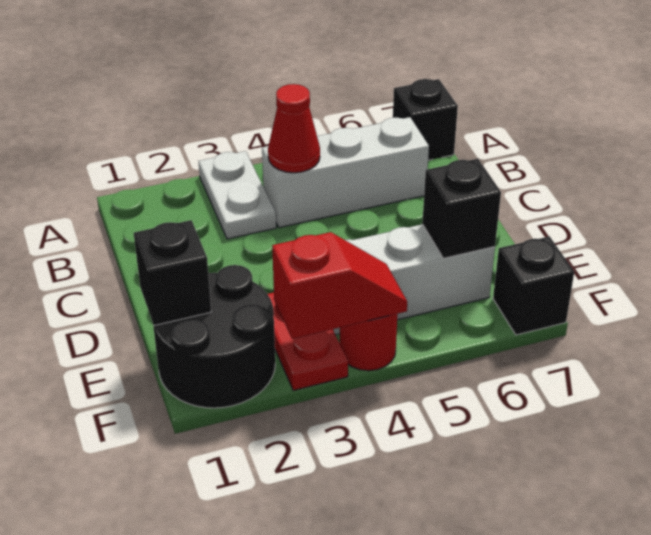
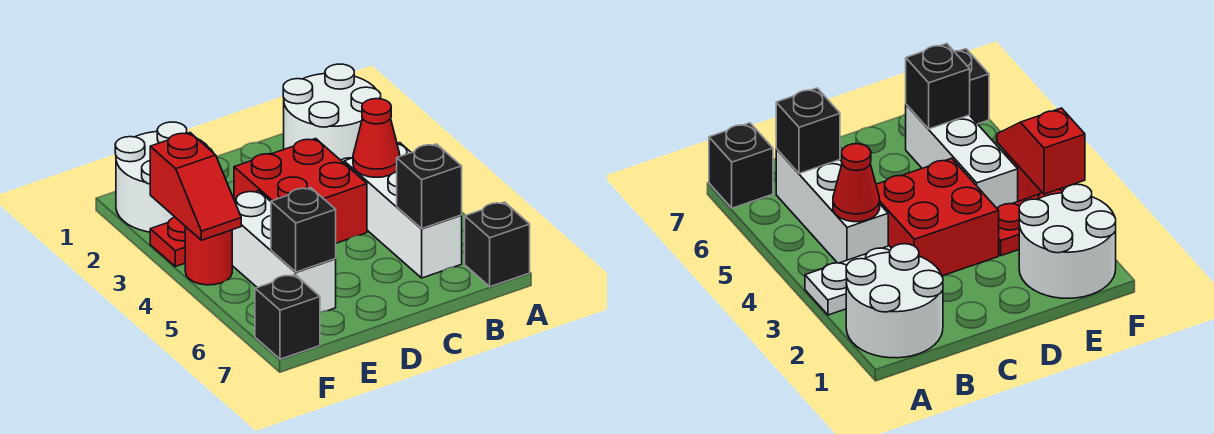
none -> white 2x2 round brick [283,64,381,160]
none -> red 2x2 brick [234,139,367,243]
black 2x2 round brick [153,265,275,408] -> white 2x2 round brick [115,122,213,232]
black 1x1 brick [134,220,211,325] -> black 1x1 brick moved to [397,144,462,228]

